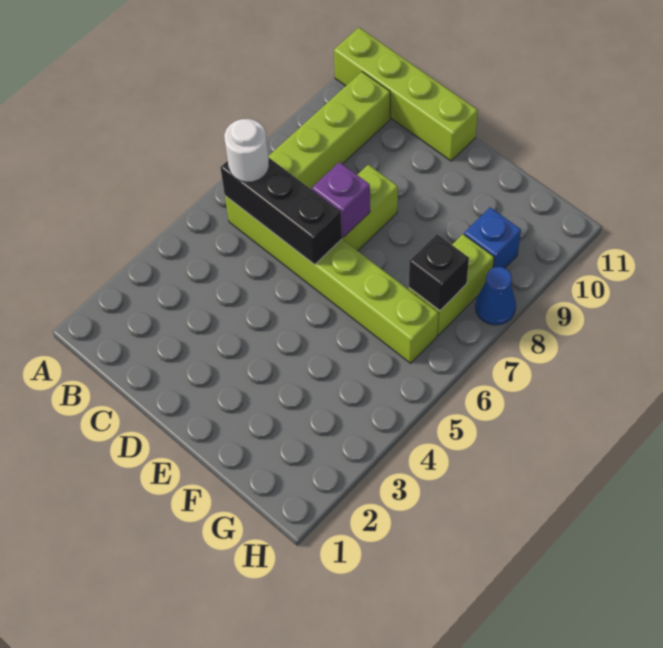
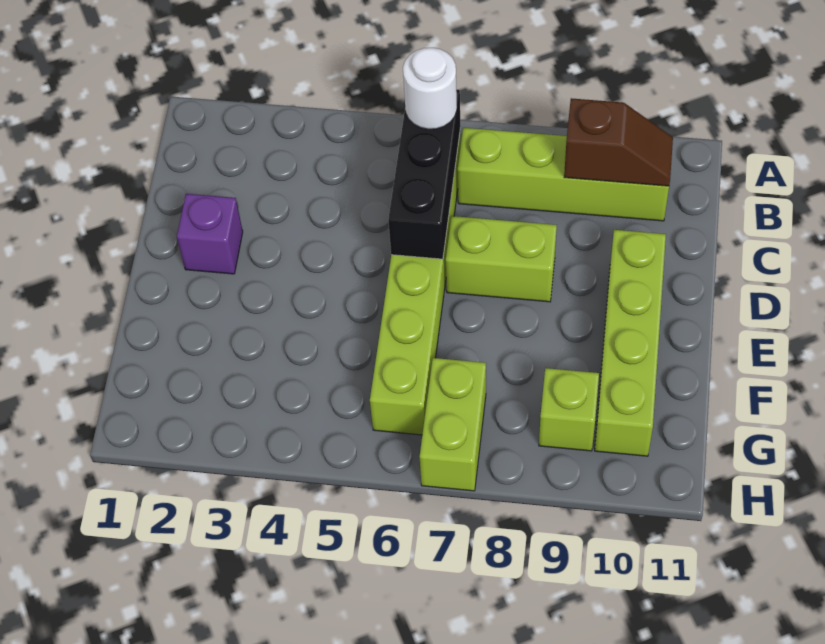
lime 1x4 brick [334,28,478,161] -> lime 1x4 brick moved to [595,230,666,456]
none -> brown 1x2 slope [564,98,673,186]
purple 1x1 brick [312,162,370,237] -> purple 1x1 brick moved to [177,194,243,274]
lime 1x2 brick [409,234,494,335] -> lime 1x2 brick turned to [420,358,486,491]
black 1x1 brick [409,234,469,311] -> none
blue 1x1 brick [464,207,521,268] -> lime 1x1 brick [539,368,599,451]
blue 1x1 cone [475,267,516,325] -> none

